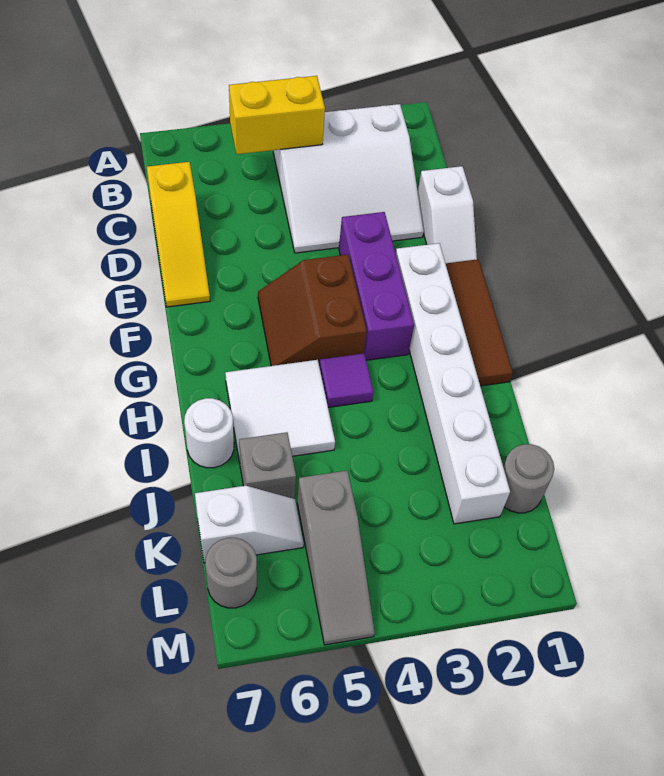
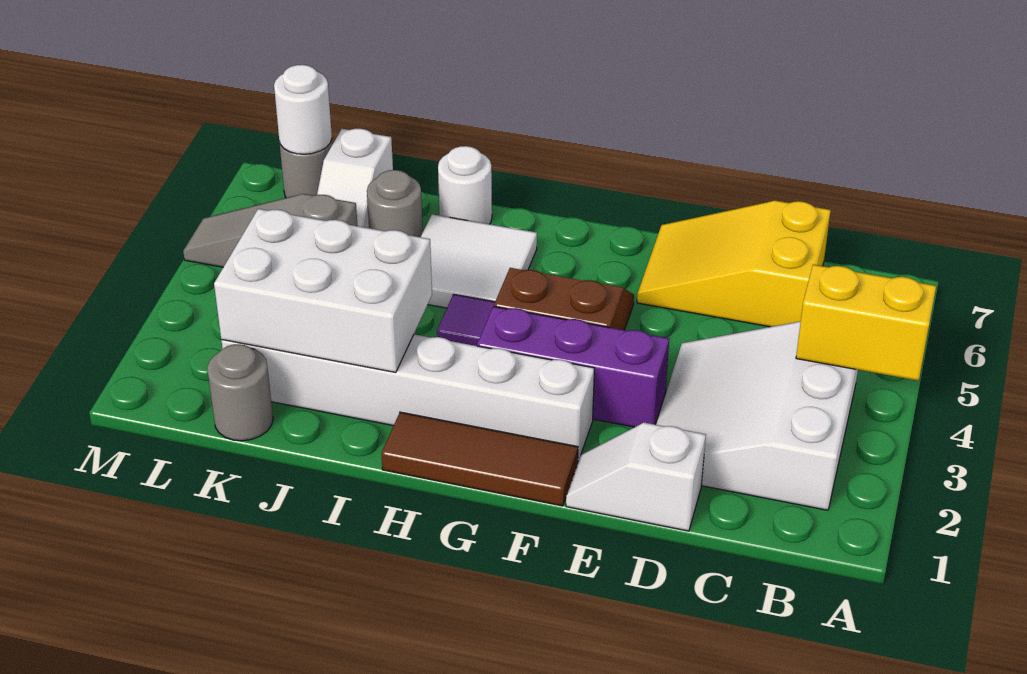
yellow 1x2 brick [229,76,325,154] -> yellow 1x2 brick turned to [796,265,936,381]
yellow 1x3 slope [147,162,210,307] -> yellow 2x3 slope [637,201,831,327]
none -> white 2x3 brick [214,209,432,373]
grey 1x1 brick [239,432,296,499] -> grey 1x1 round brick [367,170,423,237]
none -> white 1x1 round brick [274,65,332,154]

